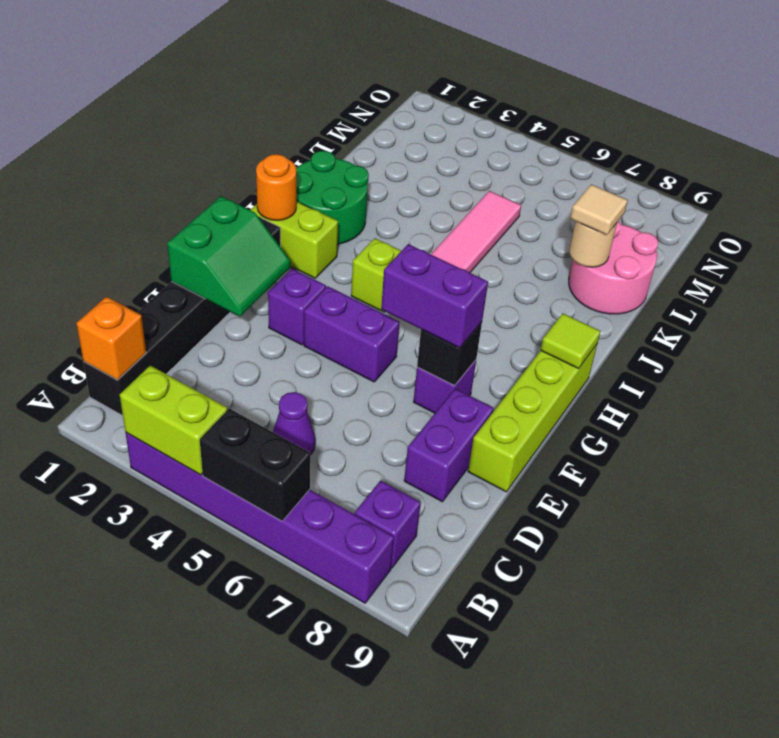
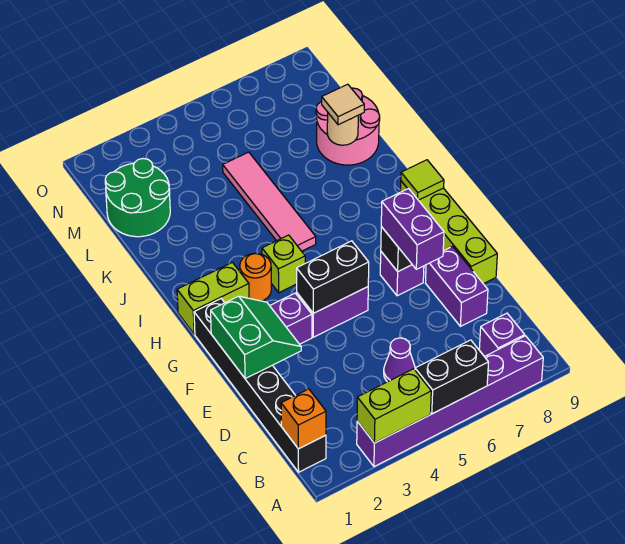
none -> black 1x2 brick [297,241,369,313]
purple 1x2 brick [381,244,488,348] -> purple 1x2 brick turned to [381,189,444,269]
orange 1x1 round brick [256,154,296,220] -> orange 1x1 round brick moved to [240,253,271,301]
green 2x2 round brick [296,151,369,244] -> green 2x2 round brick moved to [105,159,170,237]

